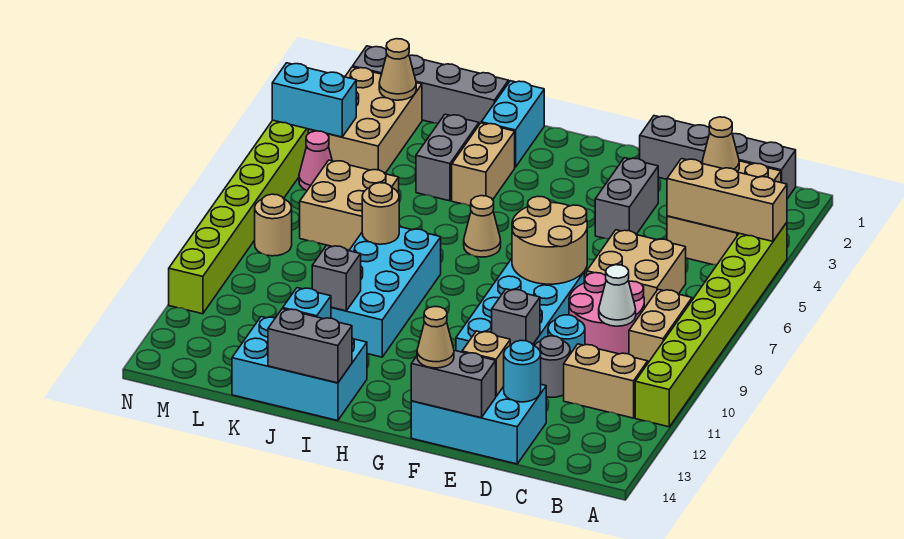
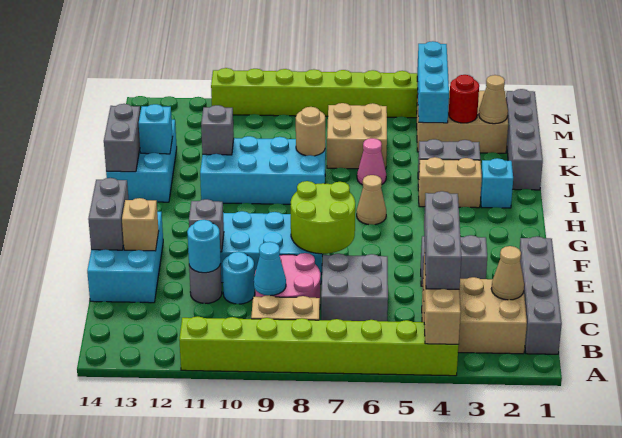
none -> grey 1x3 brick [424,191,461,289]
tan 1x2 brick [564,344,648,418] -> none
tan 2x2 brick [587,230,686,308] -> grey 2x2 brick [321,254,388,321]
white 1x1 cone [599,265,636,326] -> cyan 1x1 cone [254,242,286,296]
cyan 1x1 round brick [504,340,541,402] -> cyan 1x1 round brick moved to [187,220,221,273]
tan 2x2 round brick [512,196,587,284] -> lime 2x2 round brick [291,181,355,254]
tan 1x1 cone [417,307,454,368] -> none
cyan 1x2 brick [481,81,544,167] -> cyan 1x1 brick [481,158,513,208]
none -> red 1x1 round brick [449,75,479,123]
cyan 1x2 brick [272,63,356,137] -> cyan 1x3 brick [417,41,449,123]
pink 1x1 cone [299,131,332,190] -> pink 1x1 cone moved to [357,138,386,185]
tan 1x1 round brick [255,194,292,256] -> none

